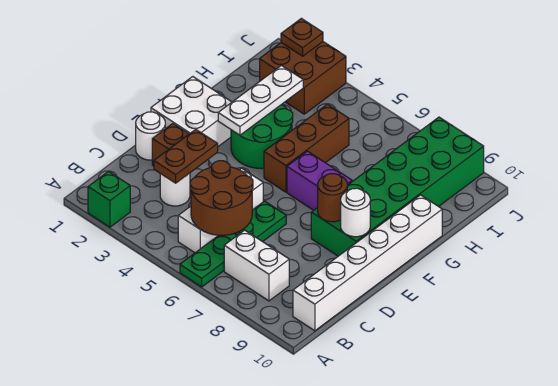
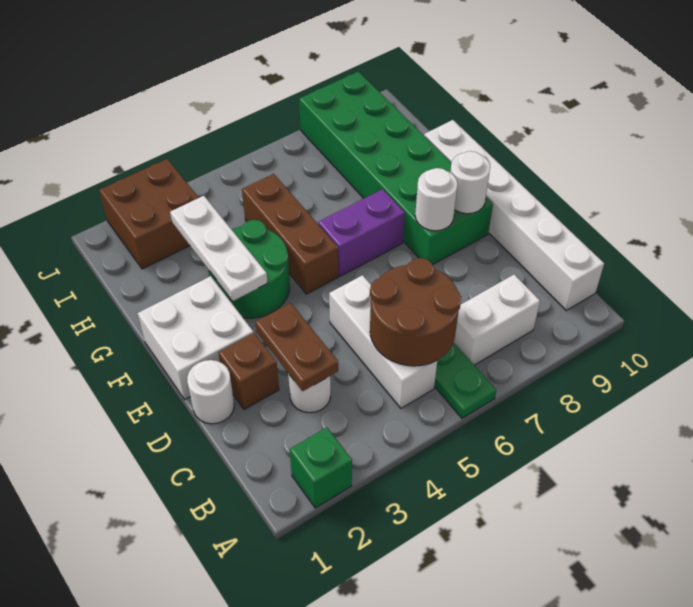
brown 1x1 round brick [318,174,347,222] -> white 1x1 round brick [415,168,458,231]
brown 1x1 plate [281,18,323,56] -> none

